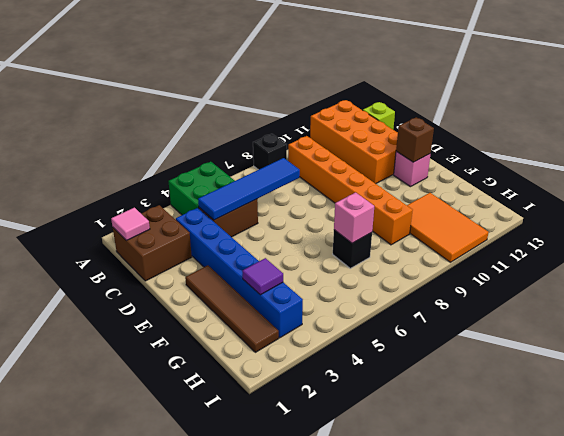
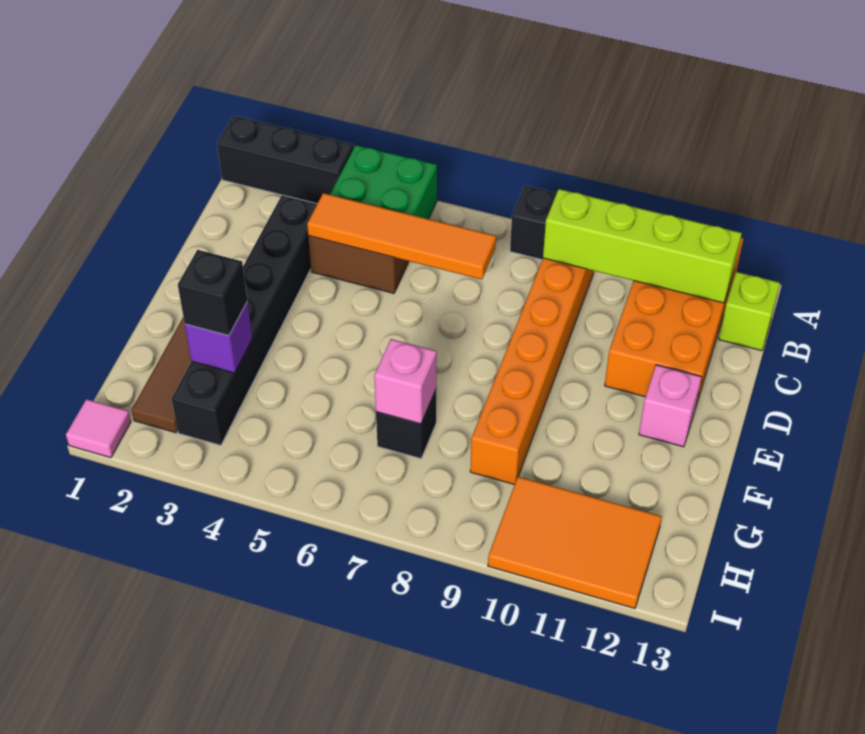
none -> black 1x3 brick [217,116,354,204]
brown 2x2 brick [113,205,192,281] -> none
pink 1x1 tile [111,208,150,240] -> pink 1x1 tile moved to [66,399,131,458]
none -> lime 1x4 brick [543,189,742,303]
blue 1x6 brick [176,208,303,338] -> black 1x6 brick [172,195,317,445]
blue 1x4 tile [198,158,300,220] -> orange 1x4 tile [307,193,496,279]
brown 1x1 brick [396,117,434,162] -> none
purple 1x1 tile [242,258,283,295] -> purple 1x1 brick [185,302,252,373]
none -> black 1x1 brick [178,250,247,336]
orange 2x3 tile [407,193,489,262] -> orange 2x3 tile turned to [488,476,662,608]

